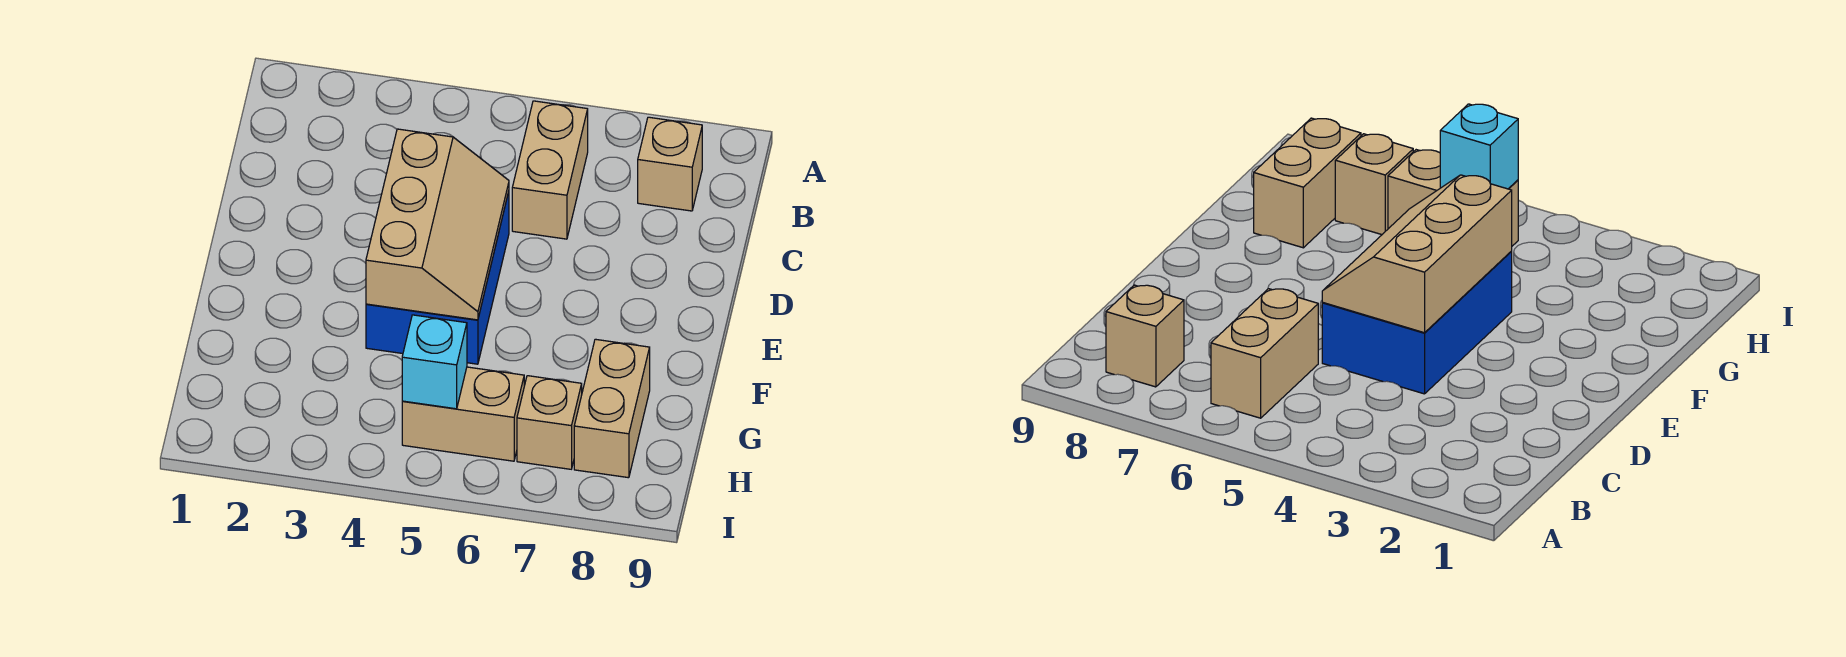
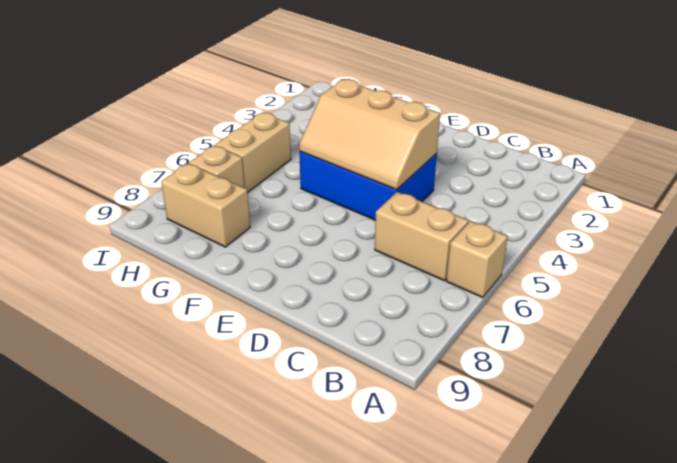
tan 1x1 brick [638,117,702,211] -> tan 1x1 brick moved to [446,221,508,298]
cyan 1x1 brick [402,315,467,409] -> none

